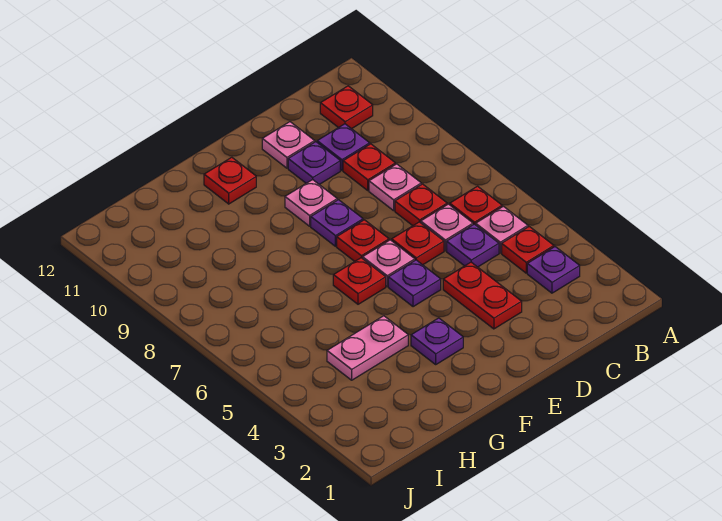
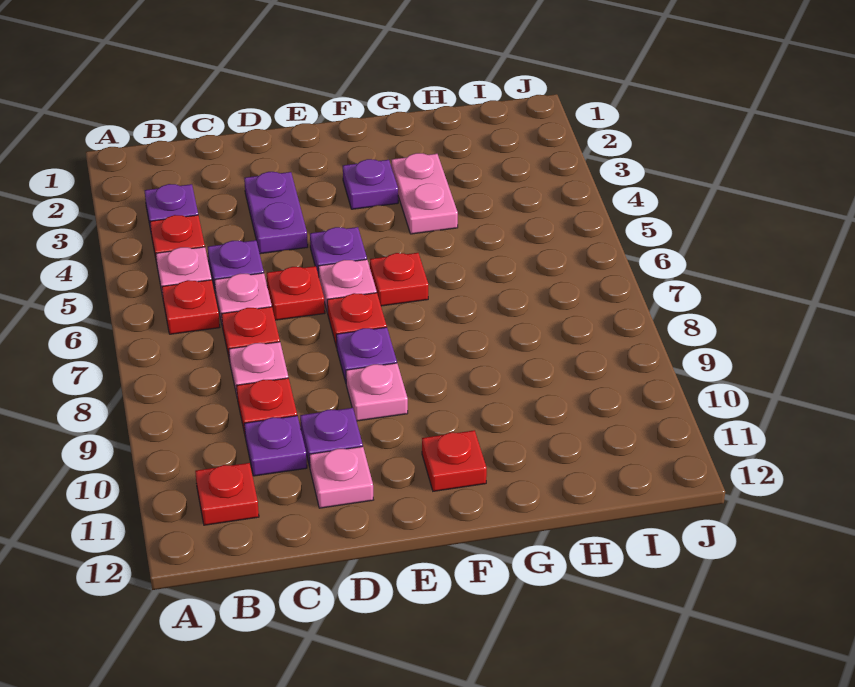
red 1x2 plate [443,262,522,329] -> purple 1x2 plate [244,172,308,254]
pink 1x2 plate [327,316,408,380] -> pink 1x2 plate turned to [391,153,458,234]

